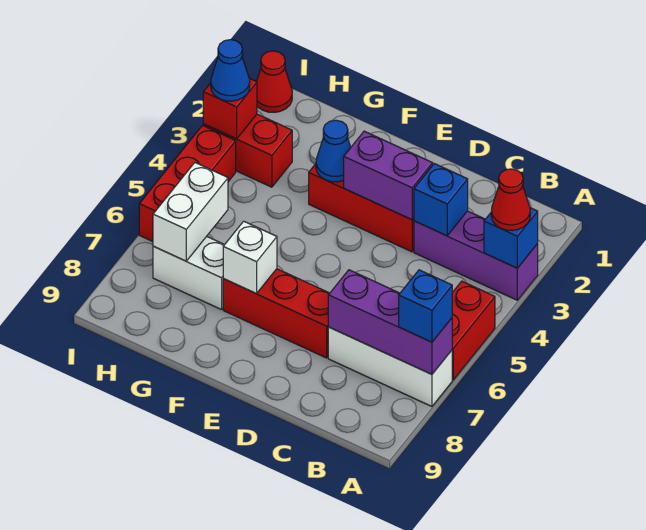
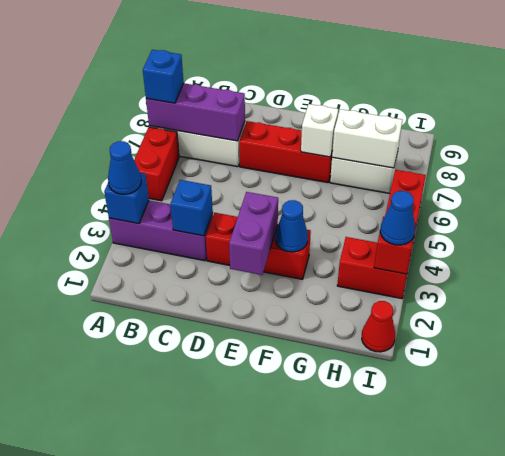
red 1x1 cone [491,169,530,230] -> blue 1x1 cone [108,141,141,194]
purple 1x2 brick [344,131,433,220] -> purple 1x2 brick turned to [229,192,278,275]
white 1x2 brick [153,163,228,261] -> white 1x2 brick turned to [332,109,402,168]

